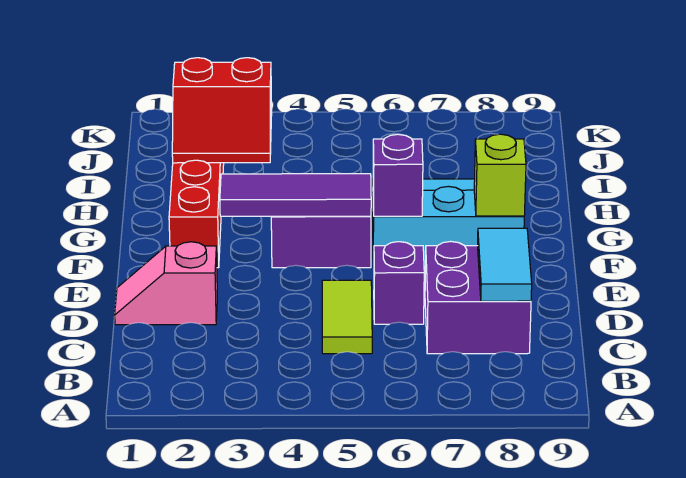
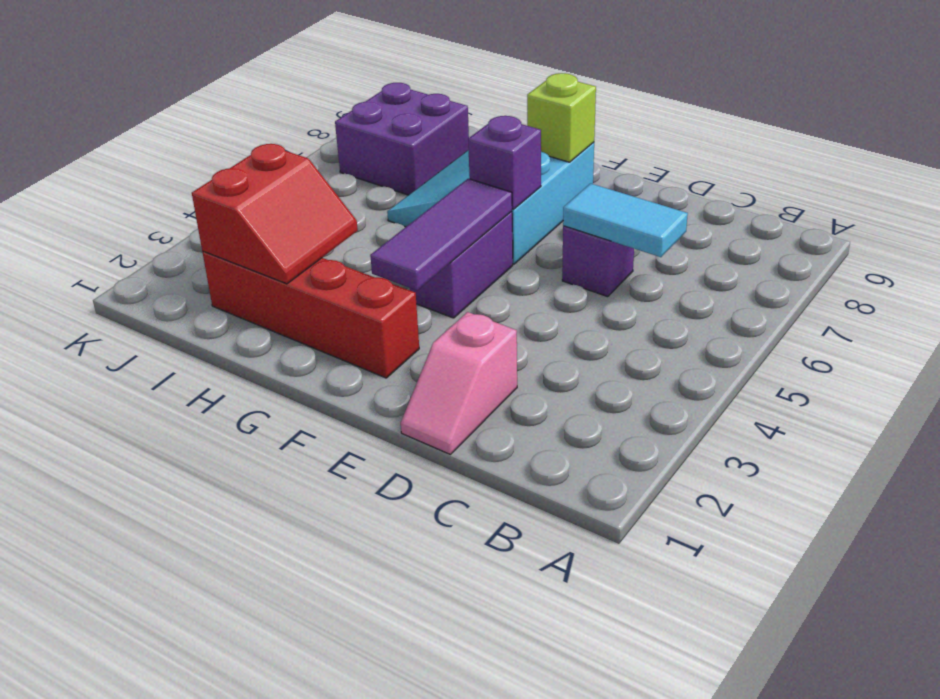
lime 1x2 tile [322,280,372,354] -> none
purple 2x2 brick [425,241,531,354] -> purple 2x2 brick moved to [335,83,469,195]
cyan 1x2 tile [478,228,532,301] -> cyan 1x2 tile moved to [563,183,688,257]

